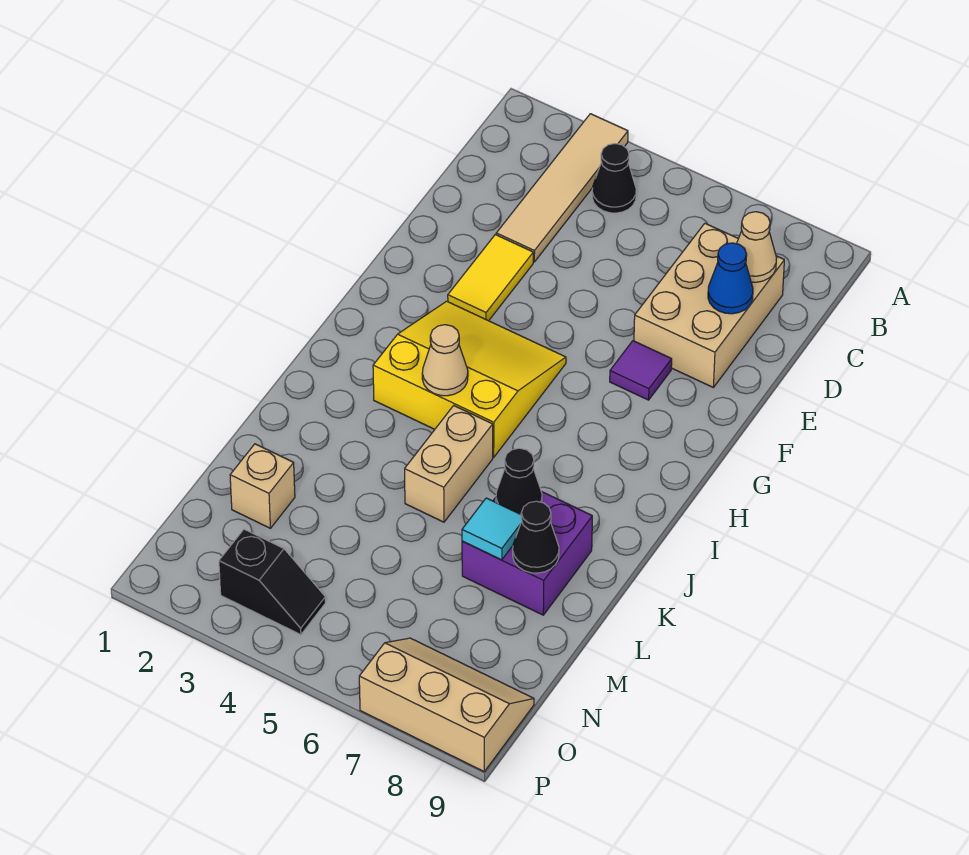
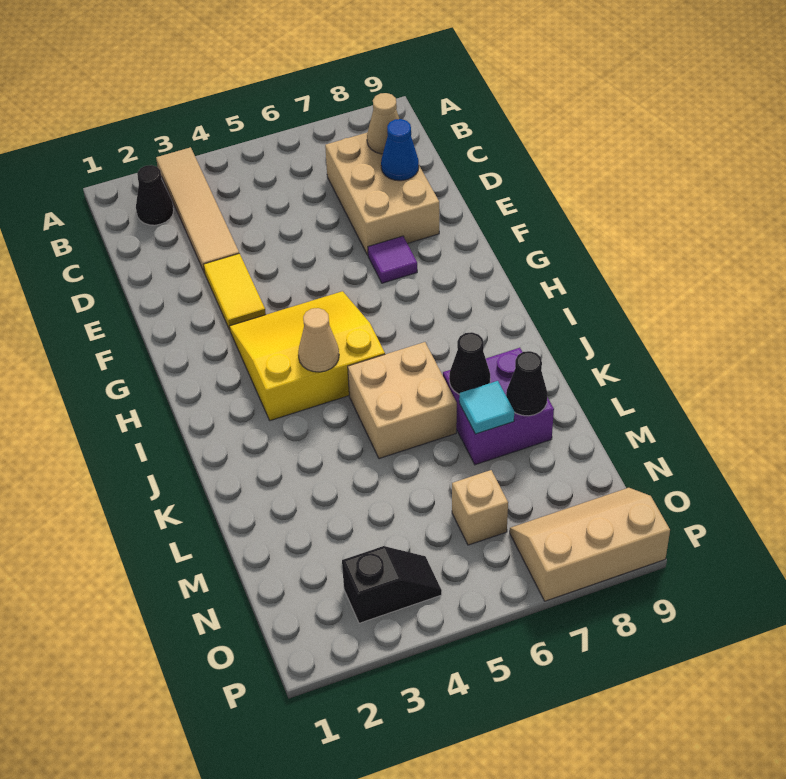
black 1x1 cone [592,144,636,213] -> black 1x1 cone moved to [136,165,174,225]
tan 1x2 brick [405,406,493,522] -> tan 2x2 brick [348,342,457,459]
tan 1x1 brick [230,444,295,528] -> tan 1x1 brick moved to [452,470,508,545]

